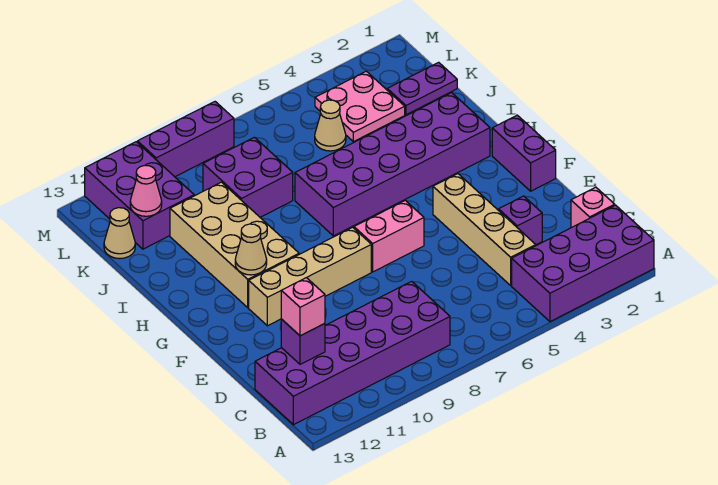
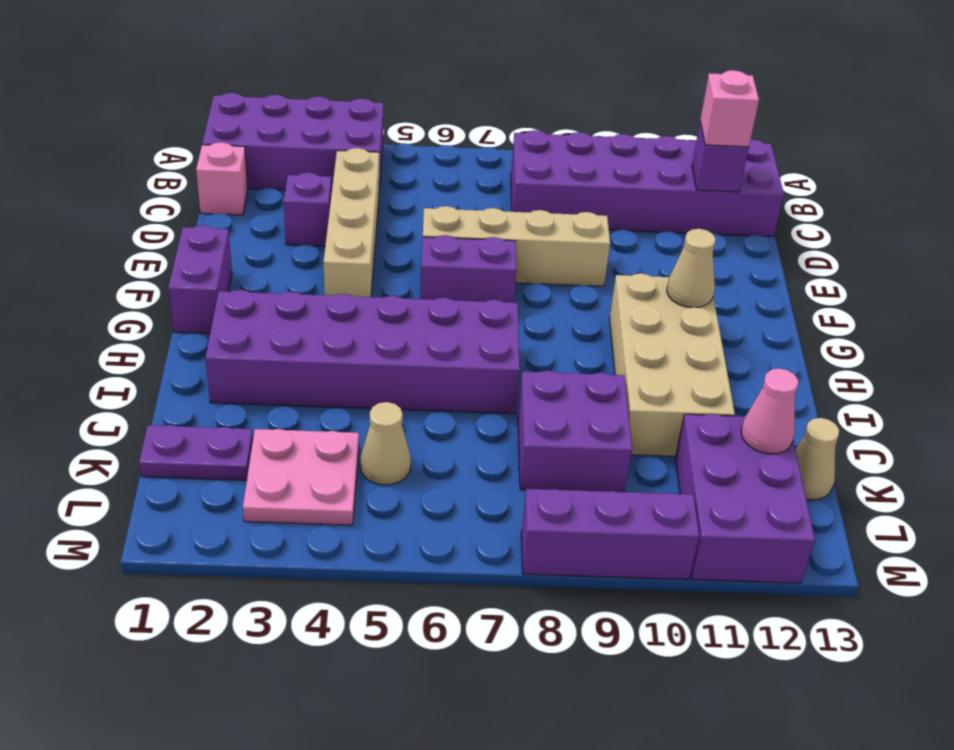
pink 1x2 brick [354,200,424,272] -> purple 1x2 brick [420,235,517,303]
tan 1x4 brick [249,227,371,326] -> tan 1x4 brick moved to [423,206,610,286]

